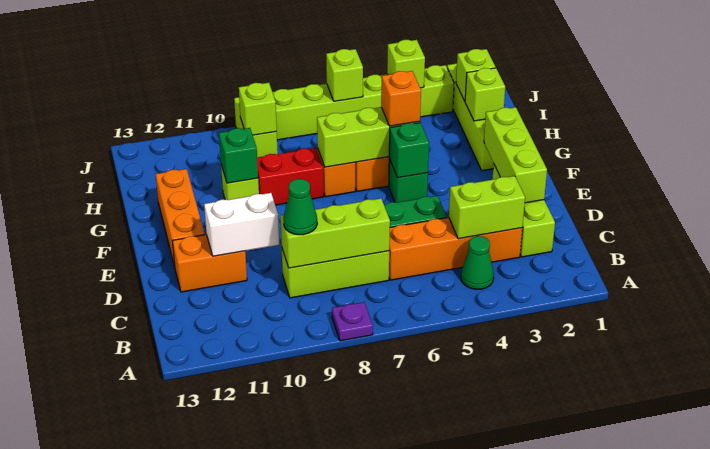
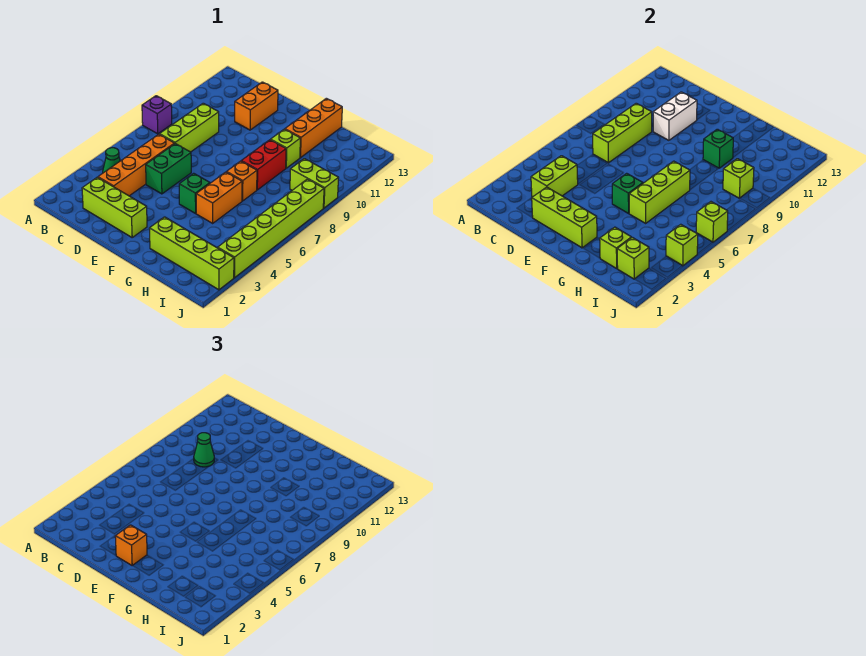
purple 1x1 plate [332,302,373,341] -> purple 1x1 brick [142,96,172,134]
orange 1x3 brick [156,169,205,267] -> orange 1x3 brick turned to [285,98,342,158]
orange 1x1 brick [381,71,421,126] -> orange 1x1 brick moved to [115,525,147,565]

